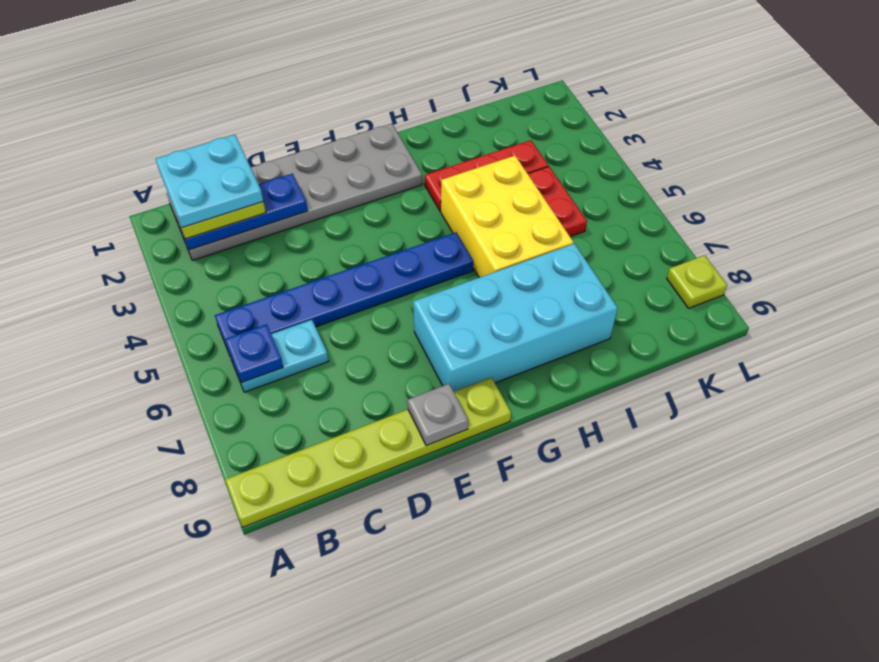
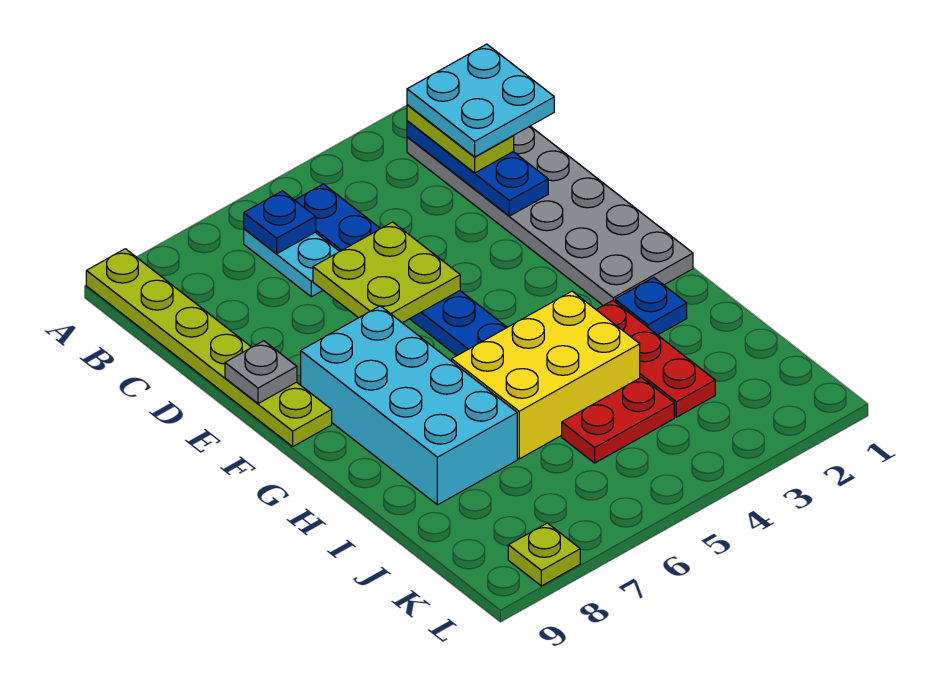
none -> lime 2x2 plate [313,222,460,323]
none -> blue 1x1 plate [615,278,687,335]

